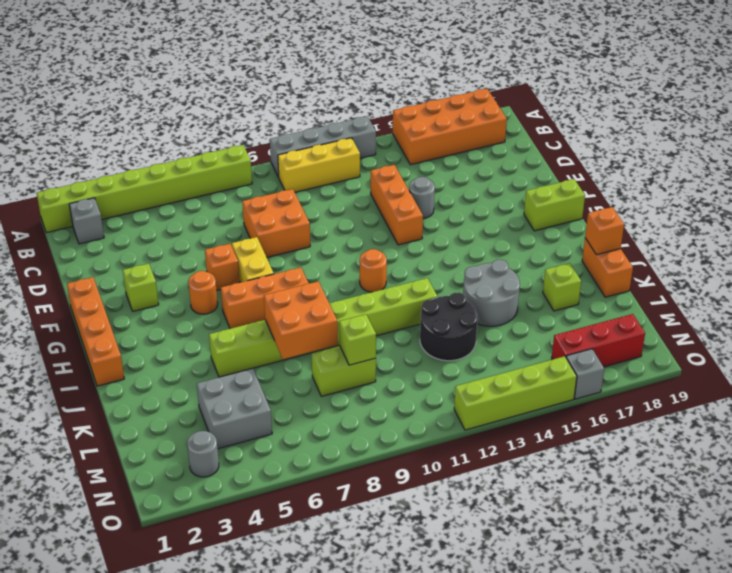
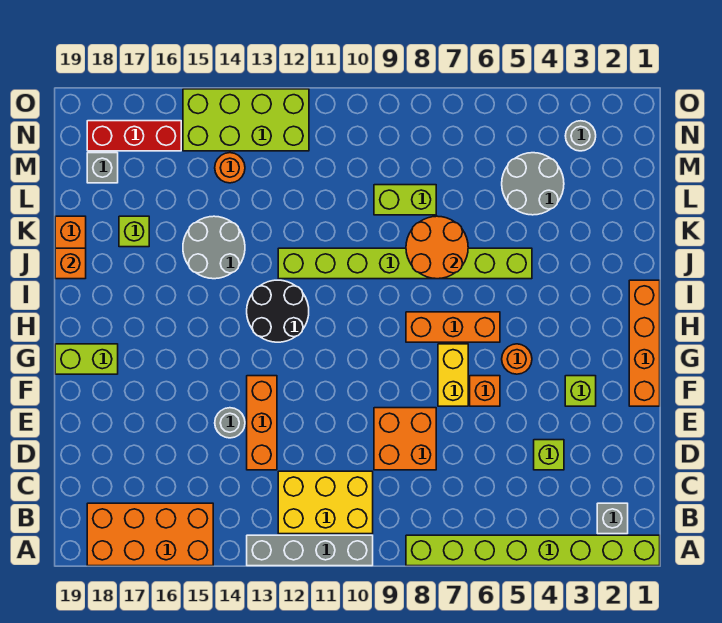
yellow 1x3 brick [278,138,360,192] -> yellow 2x3 brick [278,471,373,534]
orange 1x1 round brick [360,249,387,292] -> orange 1x1 round brick moved to [215,153,245,183]
orange 2x2 brick [264,281,338,359] -> orange 2x2 round brick [406,216,468,279]
black 2x2 round brick [420,292,478,361] -> black 2x2 round brick moved to [247,280,309,342]
grey 2x2 brick [197,369,272,449] -> grey 2x2 round brick [502,153,564,215]
lime 1x1 brick [339,314,376,365] -> lime 1x1 brick moved to [534,440,564,470]
lime 1x4 brick [454,356,577,430] -> lime 2x4 brick [183,89,309,151]
grey 1x1 brick [566,349,604,399] -> grey 1x1 brick moved to [87,153,118,183]

